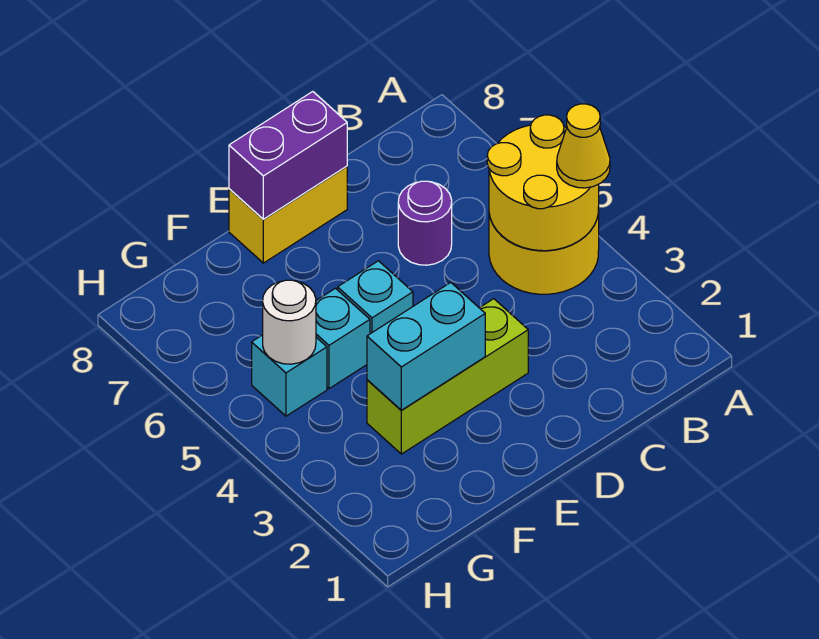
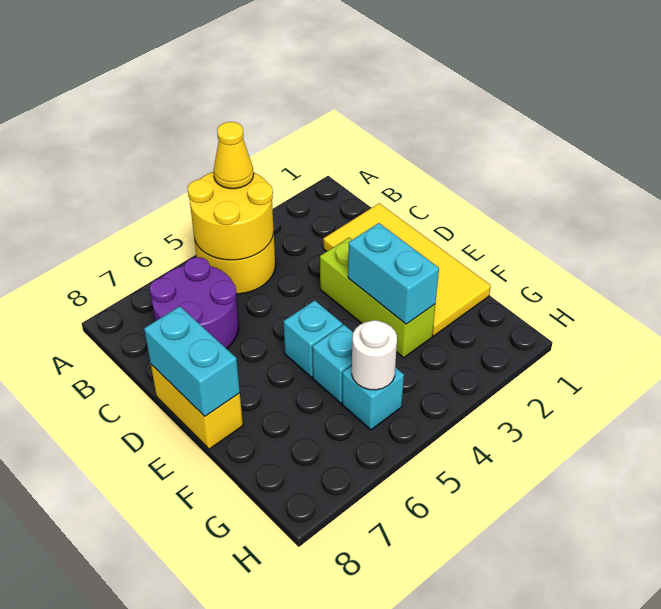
none -> yellow 2x4 tile [323,203,491,336]
purple 1x1 round brick [398,181,452,265] -> purple 2x2 round brick [150,257,239,349]
purple 1x2 brick [229,92,347,219] -> cyan 1x2 brick [144,306,240,416]

